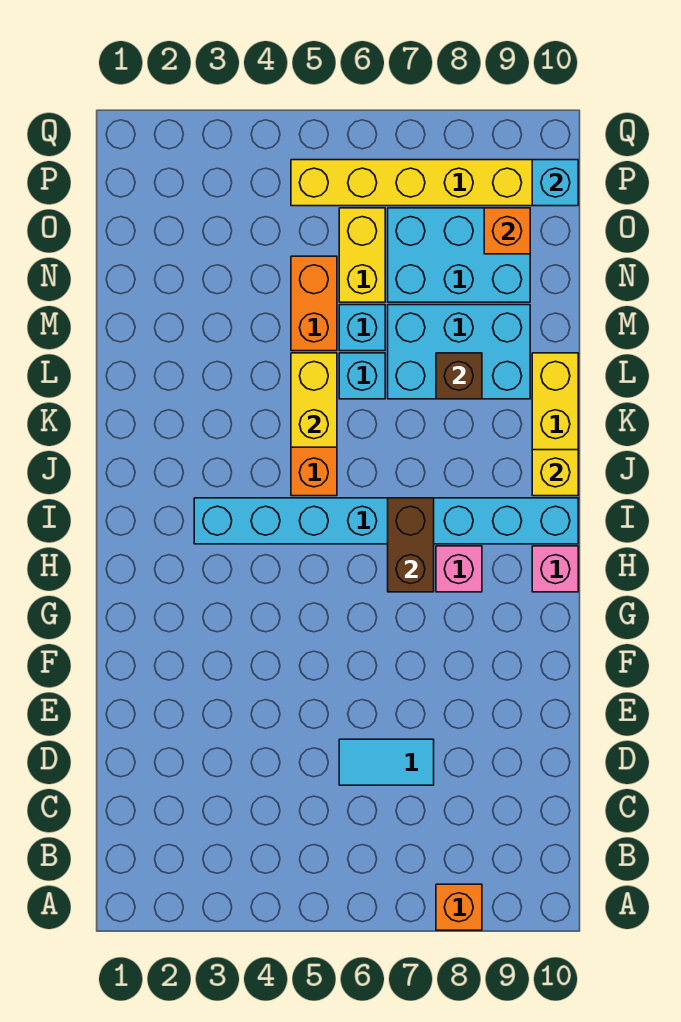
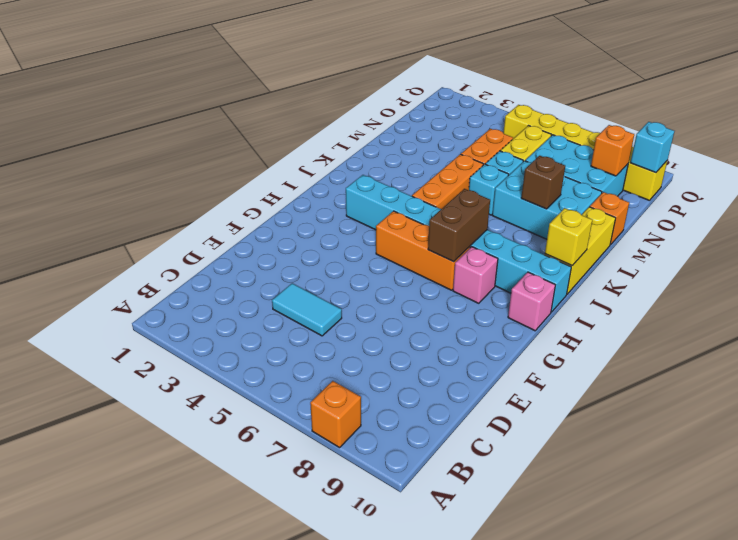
cyan 1x2 tile [339,739,434,785] -> cyan 1x2 tile moved to [272,283,342,336]
none -> orange 1x3 brick [376,211,470,290]
yellow 1x2 brick [291,353,337,447] -> none
none -> orange 1x1 brick [590,192,629,245]

